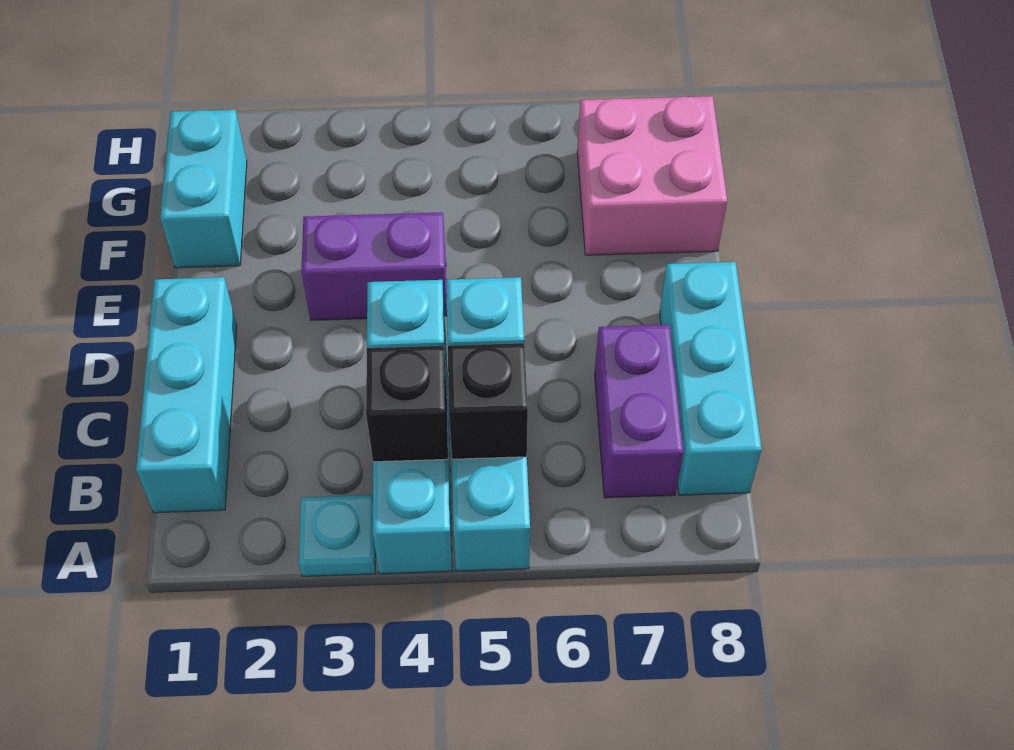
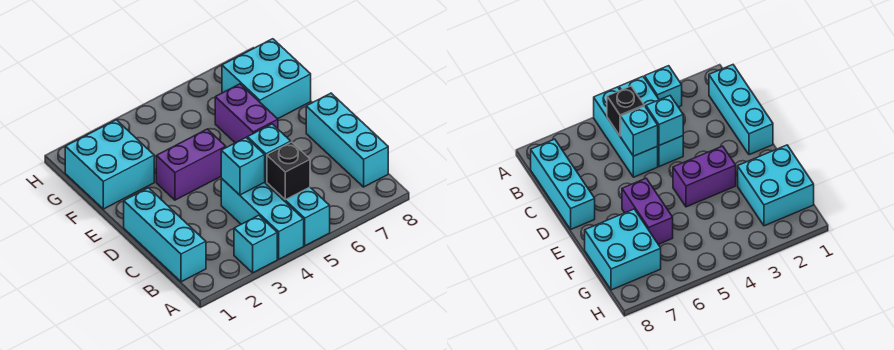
cyan 1x1 plate [299,495,376,576] -> cyan 1x1 brick [234,215,277,273]
black 1x1 brick [366,346,448,462] -> none
purple 1x2 brick [595,325,683,498] -> purple 1x2 brick moved to [215,84,278,143]
cyan 1x2 brick [160,110,247,268] -> cyan 2x2 brick [65,120,154,209]
pink 2x2 brick [577,96,727,255] -> cyan 2x2 brick [222,39,311,119]

